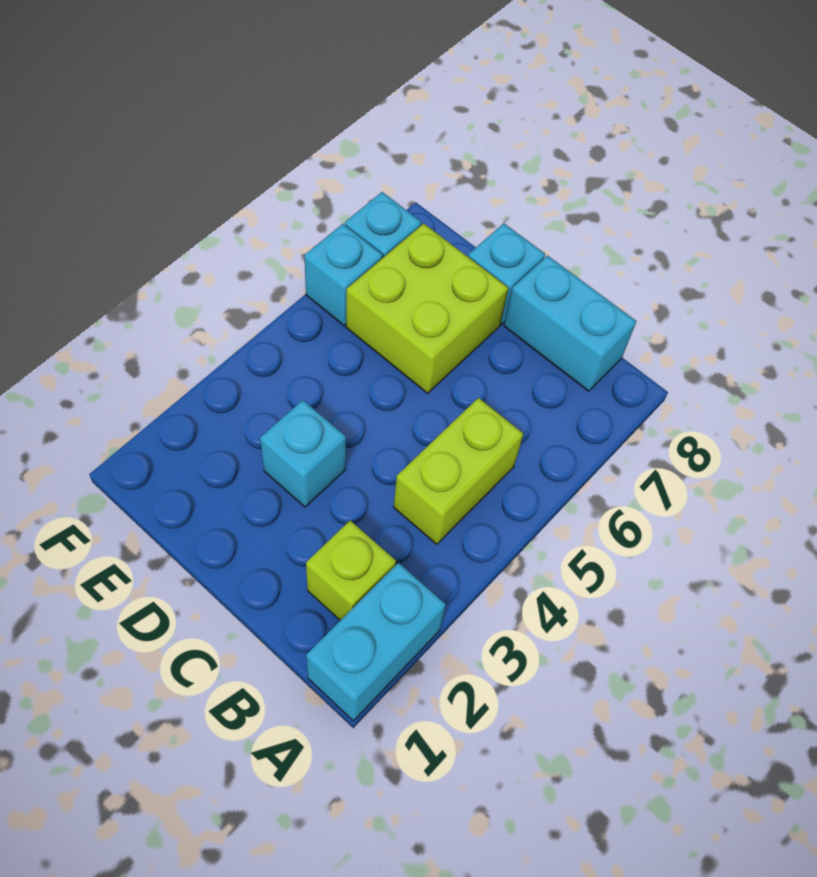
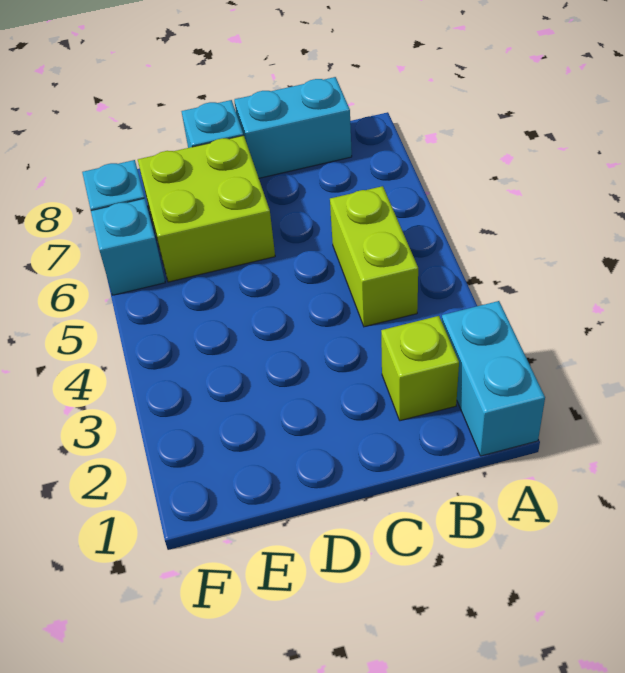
cyan 1x1 brick [260,400,346,507] -> none

